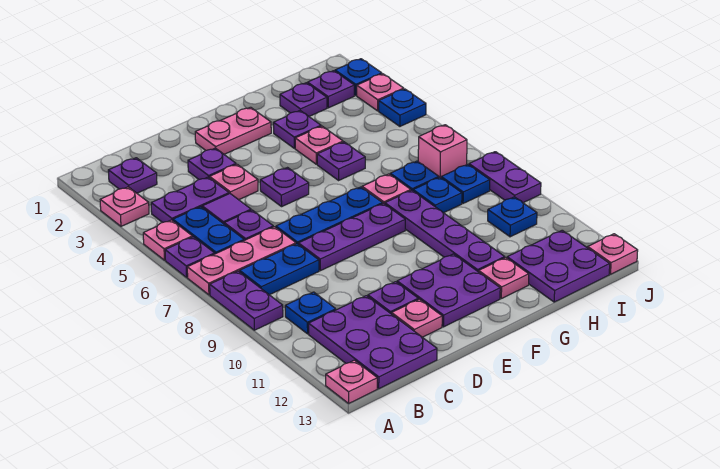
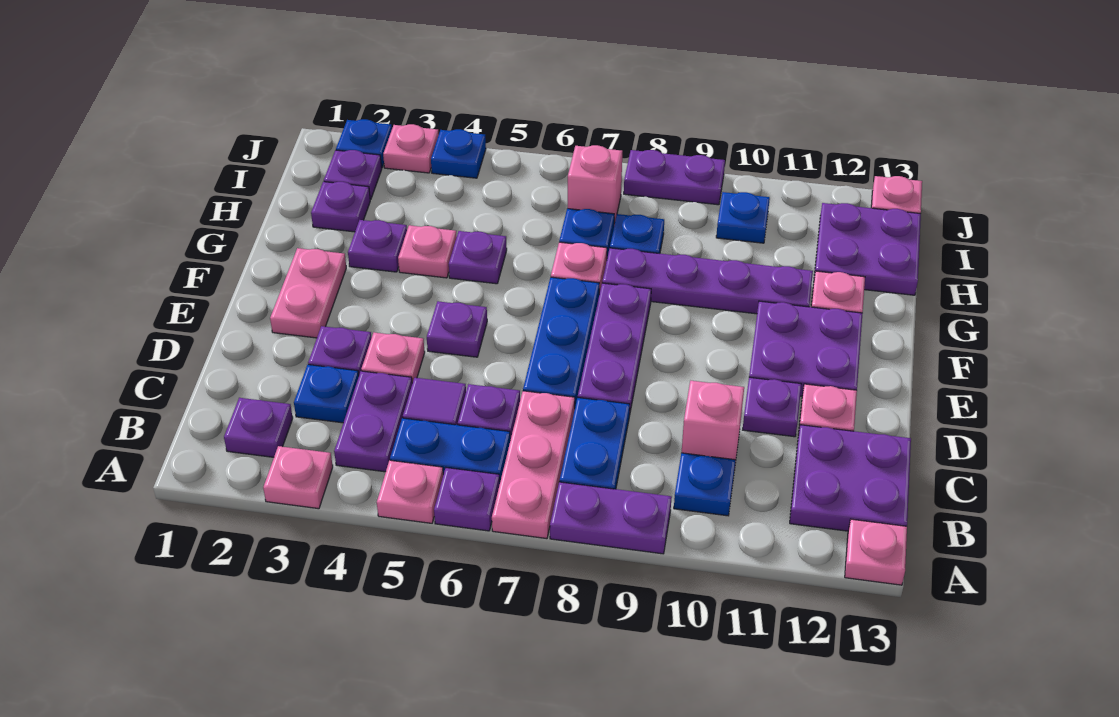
purple 2x3 plate [309,296,437,389] -> purple 2x2 plate [790,425,911,531]
none -> pink 1x1 brick [682,381,744,463]
blue 1x1 plate [441,164,490,203] -> blue 1x1 plate moved to [294,365,359,423]

